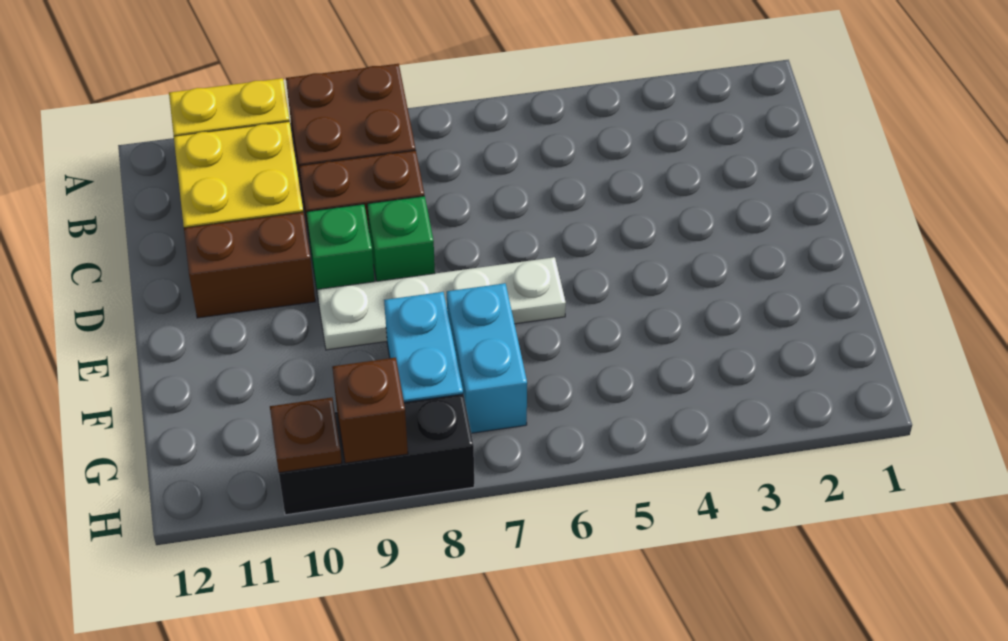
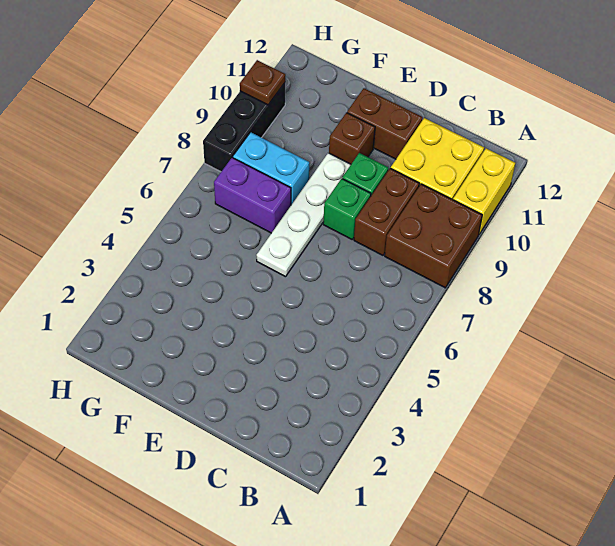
brown 1x2 brick [184,212,315,318] -> brown 1x2 brick turned to [347,88,423,159]
cyan 1x2 brick [447,283,527,433] -> purple 1x2 brick [214,158,291,233]
brown 1x1 brick [332,358,408,463] -> brown 1x1 brick moved to [329,113,375,164]

